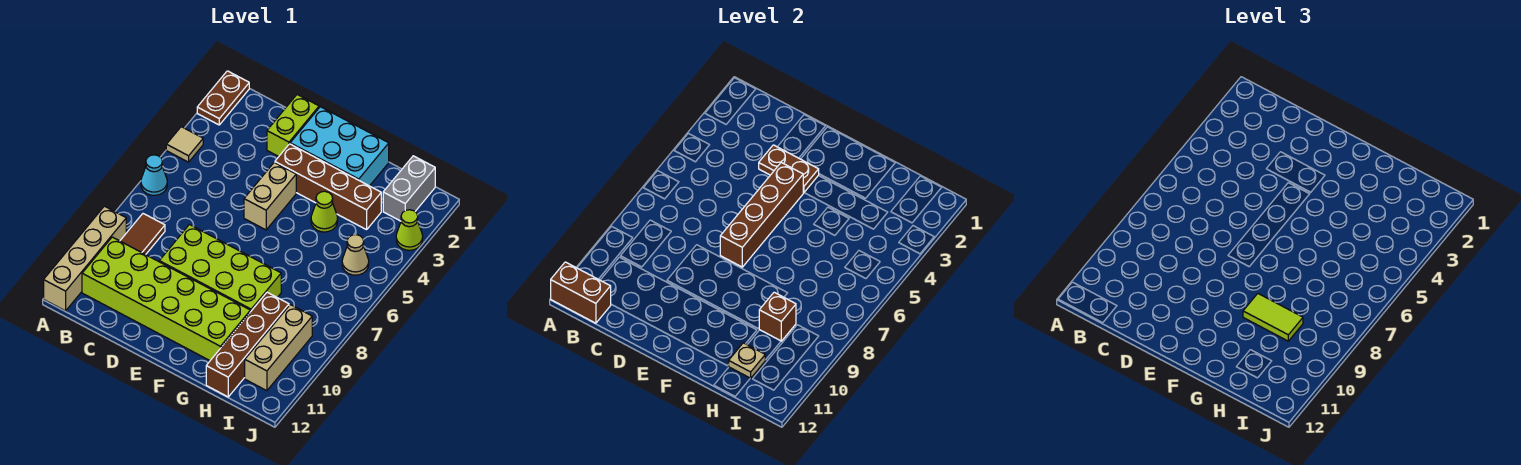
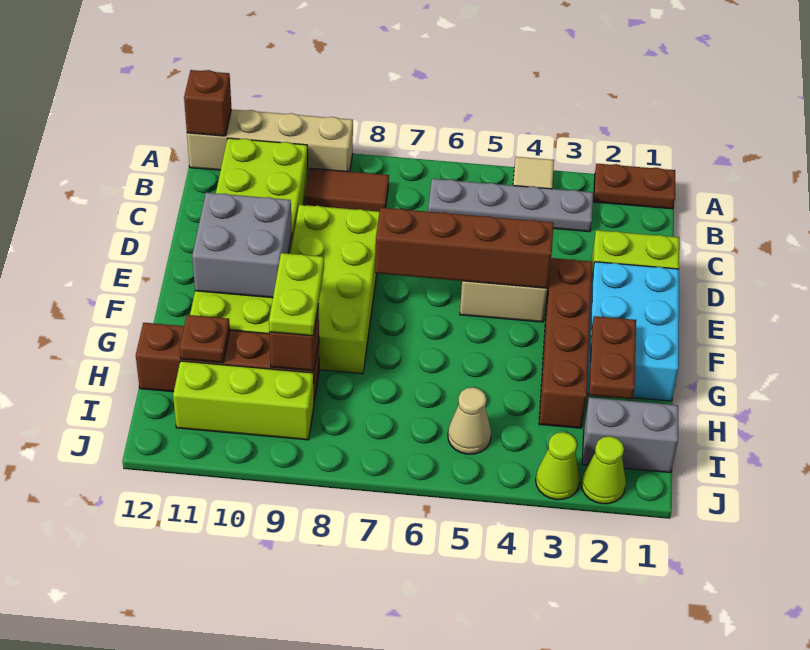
cyan 1x1 cone [141,155,167,195] -> none
brown 1x2 brick [551,262,611,323] -> brown 1x1 brick [184,70,231,136]
none -> grey 1x4 plate [428,179,593,232]
brown 1x2 plate [759,145,819,193] -> brown 1x2 plate moved to [589,316,636,399]
none -> grey 2x2 brick [192,193,292,298]
lime 1x1 cone [311,191,338,232] -> lime 1x1 cone moved to [581,436,626,504]
lime 1x2 tile [1243,294,1303,341] -> lime 1x2 plate [269,253,324,336]
tan 1x1 plate [729,343,765,378] -> brown 1x1 plate [180,315,230,363]
tan 1x3 brick [245,305,312,391] -> lime 1x3 brick [173,361,314,440]

